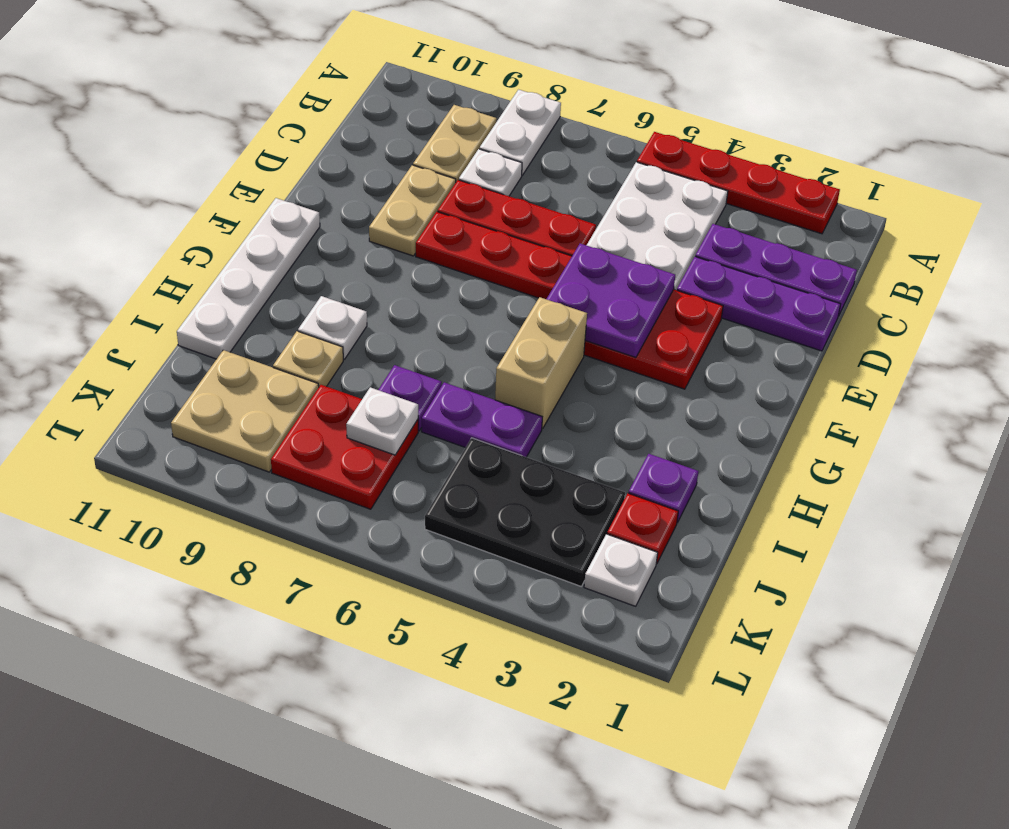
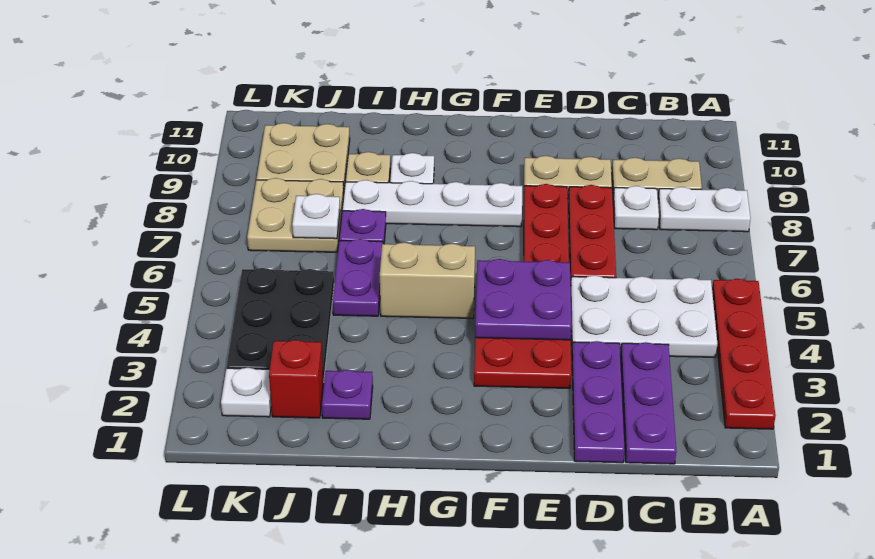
white 1x4 plate [177,198,320,359] -> white 1x4 plate moved to [342,180,522,227]
red 1x1 plate [607,493,678,564] -> red 1x1 brick [269,340,324,418]
red 2x2 plate [271,385,418,509] -> tan 2x2 plate [247,178,344,252]

